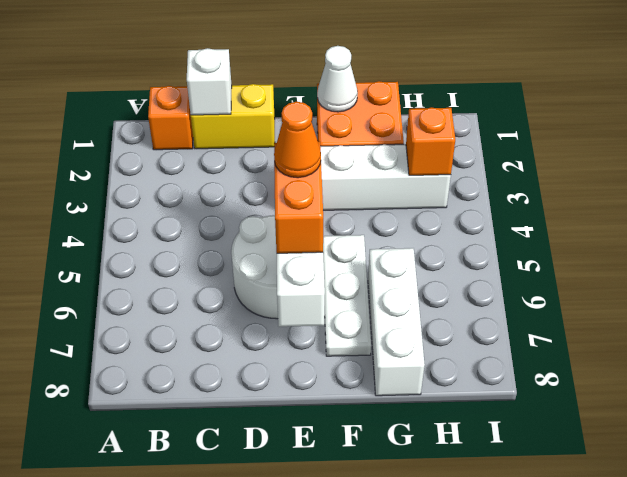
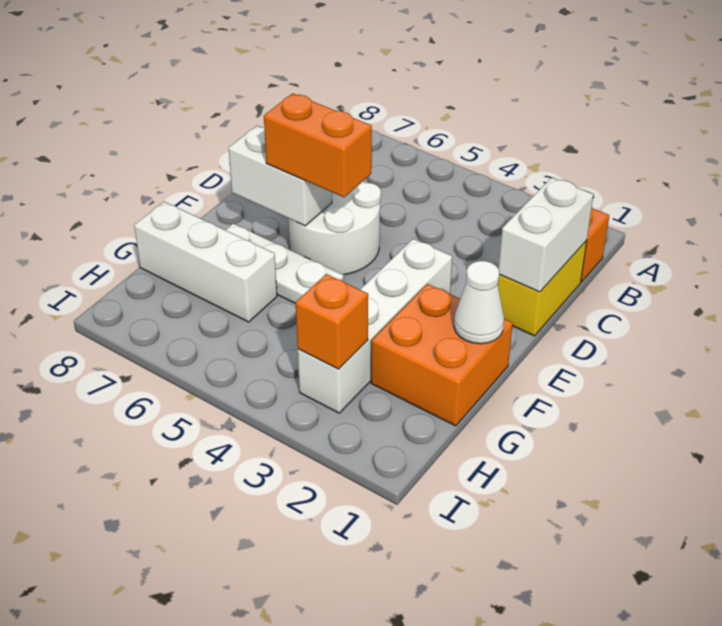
white 1x1 brick [187,48,232,115] -> white 1x2 brick [499,178,593,292]
orange 1x1 cone [274,102,321,178] -> none

